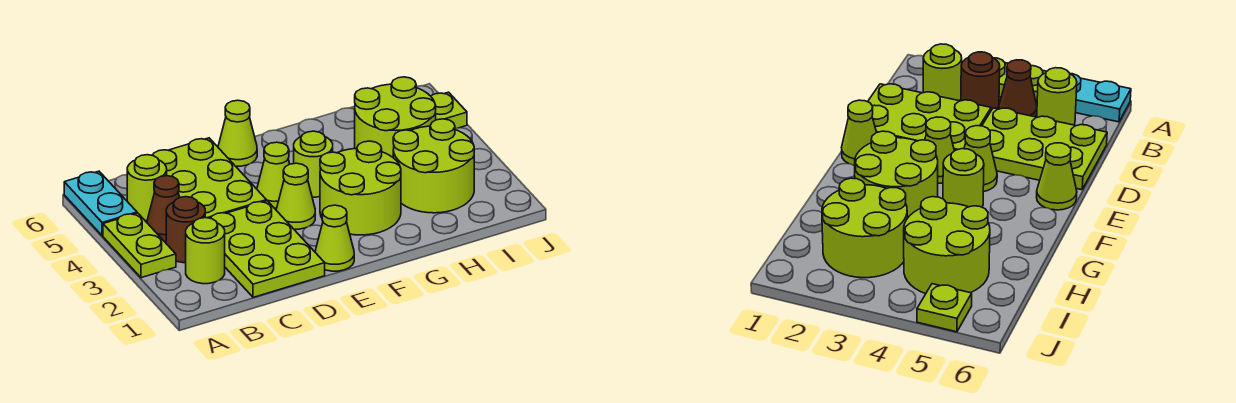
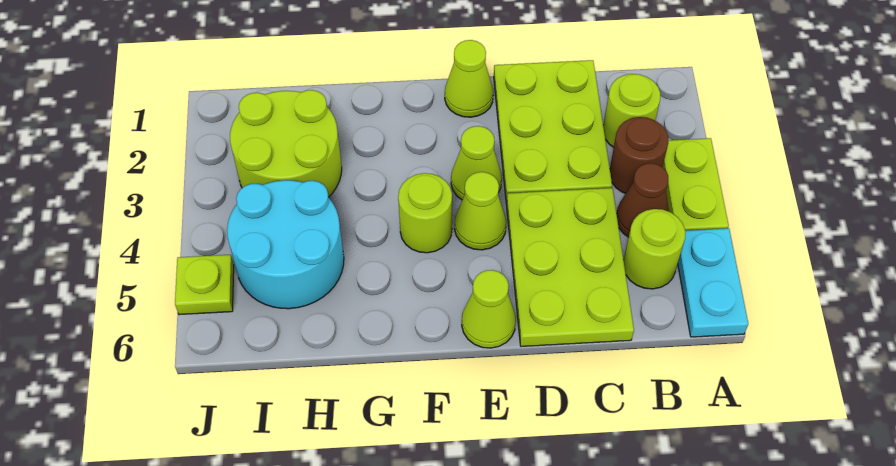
lime 2x2 round brick [320,141,401,235] -> none
lime 2x2 round brick [355,77,436,157] -> cyan 2x2 round brick [227,180,344,309]

